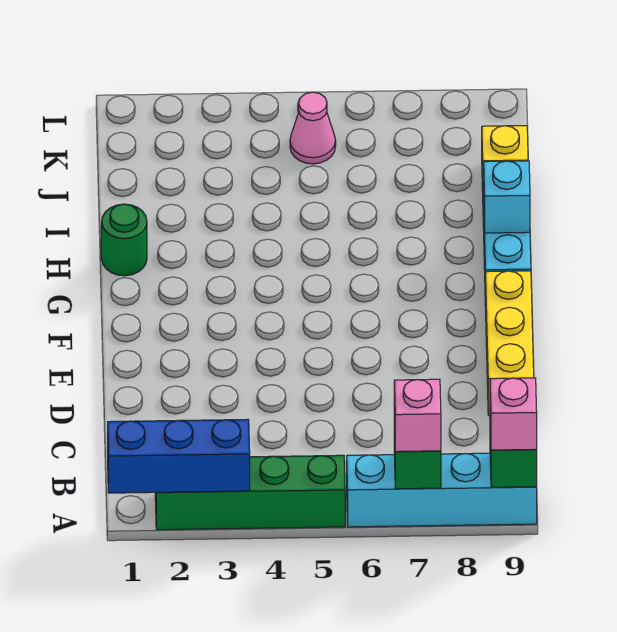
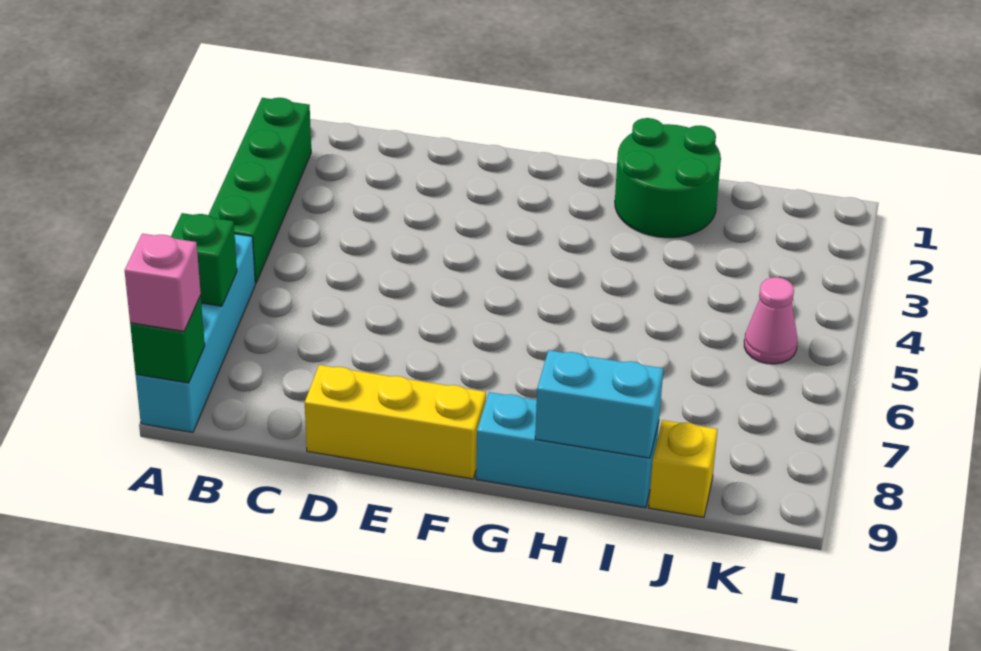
blue 1x3 brick [108,419,250,493] -> none
pink 1x1 brick [394,379,441,452] -> none
green 1x1 round brick [101,204,147,276] -> green 2x2 round brick [615,118,721,238]
cyan 1x1 brick [484,161,530,233] -> cyan 1x2 brick [535,350,663,458]

